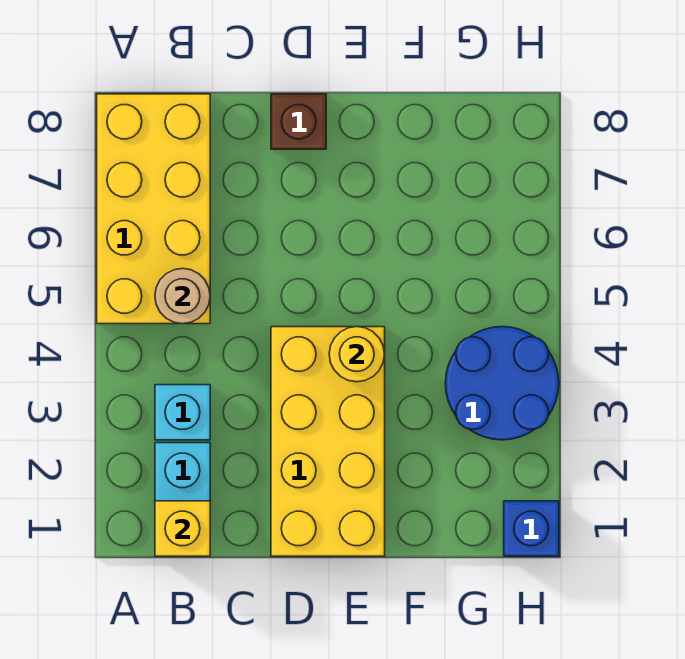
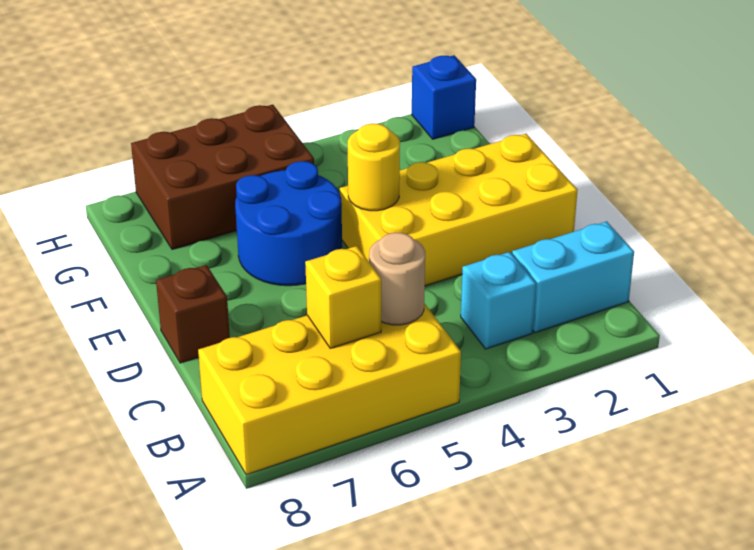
yellow 1x1 brick [155,501,210,556] -> yellow 1x1 brick moved to [305,246,381,348]
blue 2x2 round brick [445,327,559,440] -> blue 2x2 round brick moved to [235,161,342,286]
none -> brown 2x3 brick [131,105,314,249]

